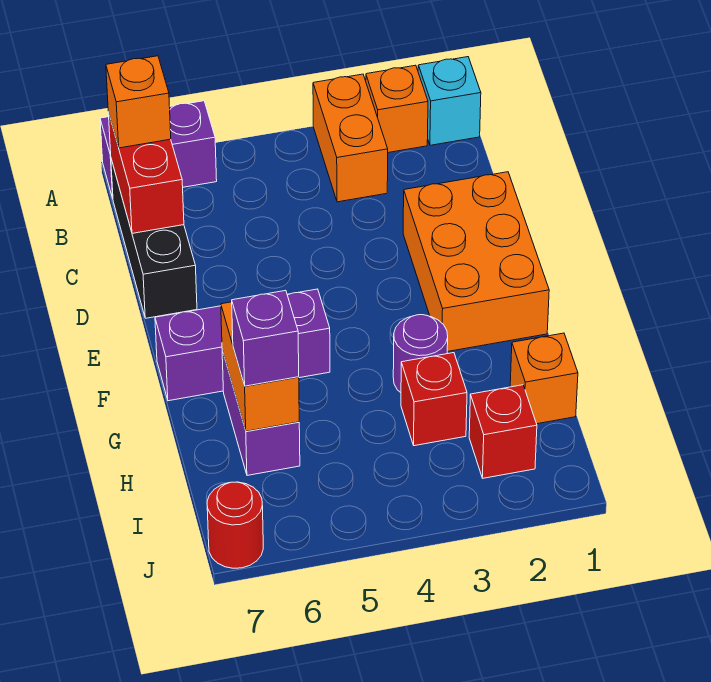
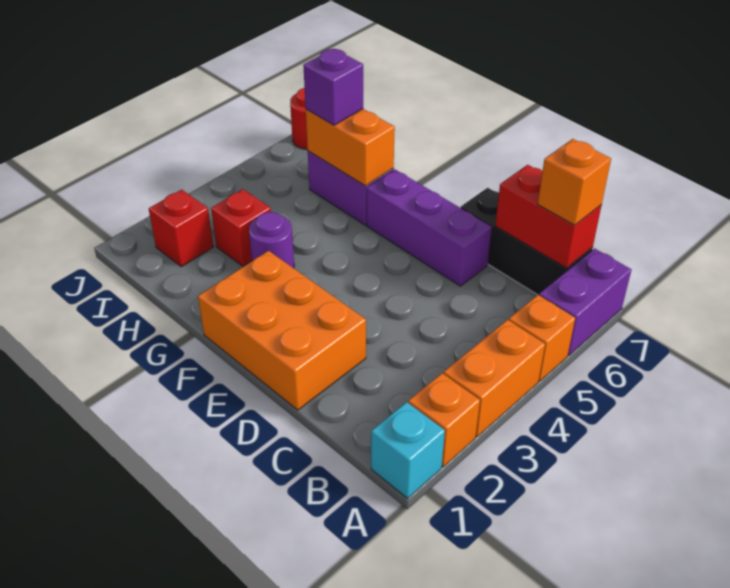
orange 1x2 brick [313,74,388,202] -> orange 1x2 brick turned to [444,319,545,437]
purple 1x3 brick [155,289,330,401] -> purple 1x3 brick turned to [367,170,492,286]
orange 1x1 brick [510,333,578,424] -> orange 1x1 brick moved to [509,295,575,381]

